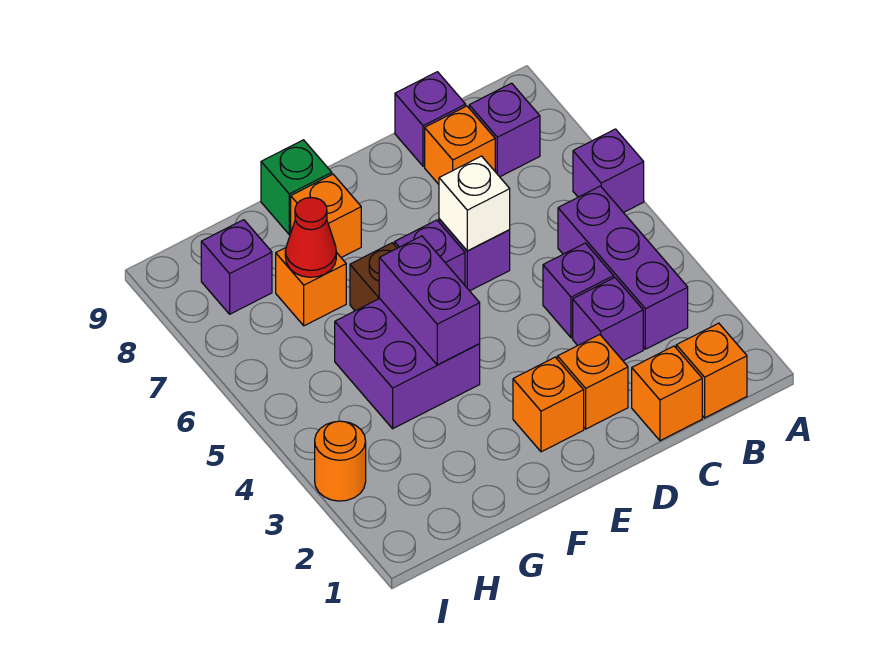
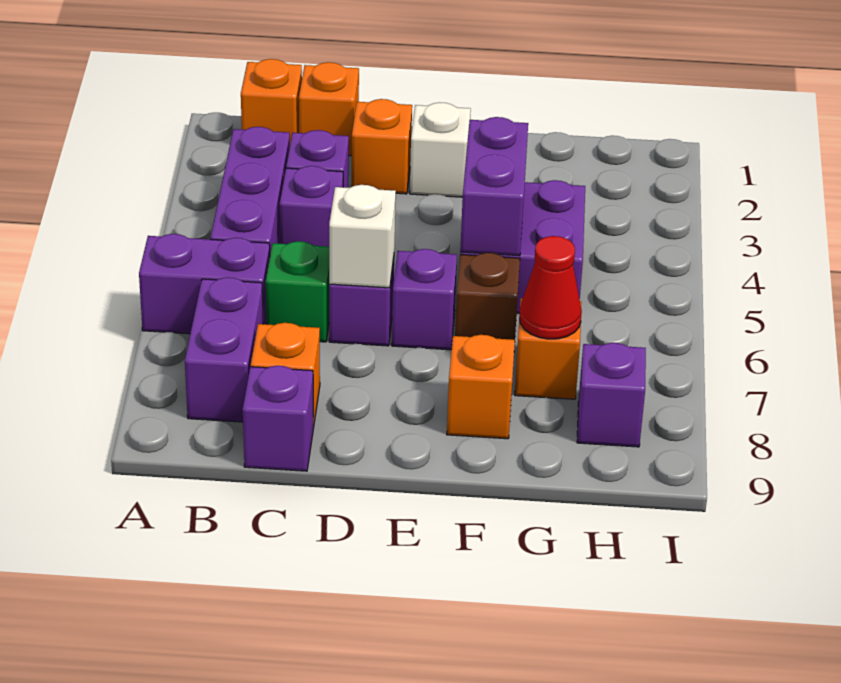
purple 1x1 brick [573,129,644,213] -> purple 1x2 brick [139,234,270,334]
purple 1x1 brick [469,83,540,177] -> purple 1x2 brick [185,277,263,422]
orange 1x1 brick [513,357,584,452] -> white 1x1 brick [410,102,471,197]
green 1x1 brick [261,140,332,234] -> green 1x1 brick moved to [266,241,330,342]
orange 1x1 round brick [315,421,366,501] -> none

